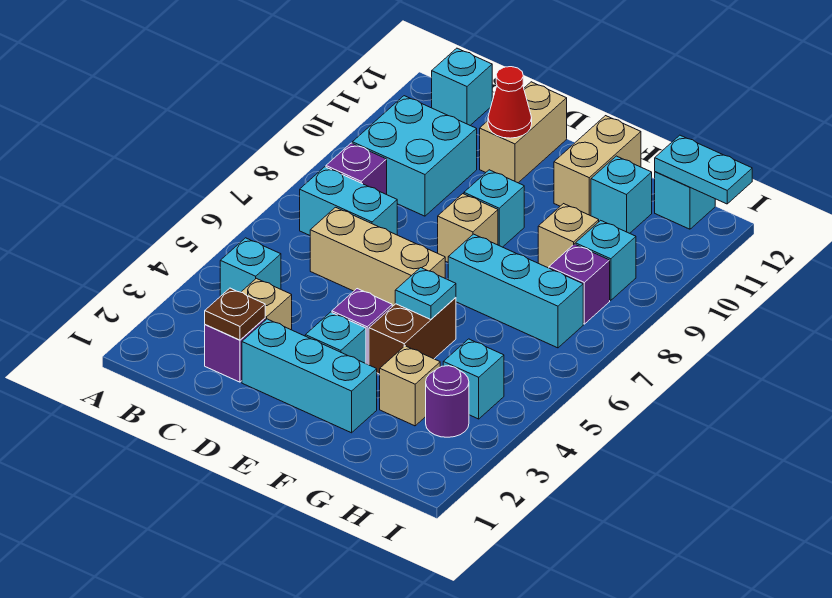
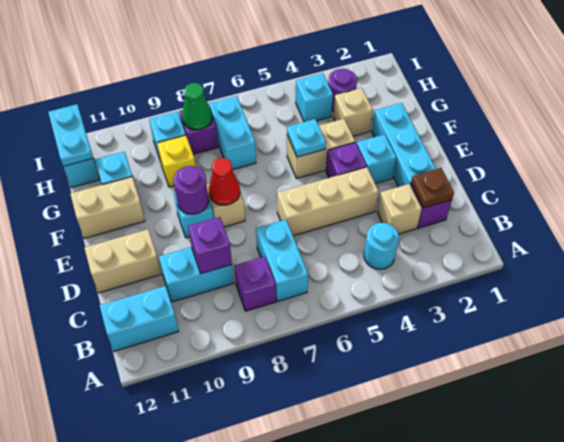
cyan 1x1 brick [220,238,281,296] -> cyan 1x1 round brick [364,223,399,269]
cyan 2x2 brick [352,96,477,216] -> cyan 1x2 brick [159,247,234,302]
cyan 1x1 brick [432,48,492,125] -> cyan 1x2 brick [100,286,179,351]
tan 1x3 brick [310,207,445,307] -> tan 1x3 brick turned to [277,167,379,236]
none -> purple 1x1 brick [188,217,232,274]
red 1x1 cone [488,67,532,138] -> red 1x1 cone moved to [209,158,240,205]
none -> purple 1x1 round brick [173,166,209,214]
brown 1x2 brick [369,298,456,374] -> tan 1x2 brick [287,119,355,178]
cyan 1x3 brick [448,234,583,348] -> cyan 1x2 brick [209,96,256,170]
tan 1x1 brick [538,204,599,268] -> yellow 1x1 brick [157,135,195,187]
none -> green 1x1 cone [182,83,212,130]

